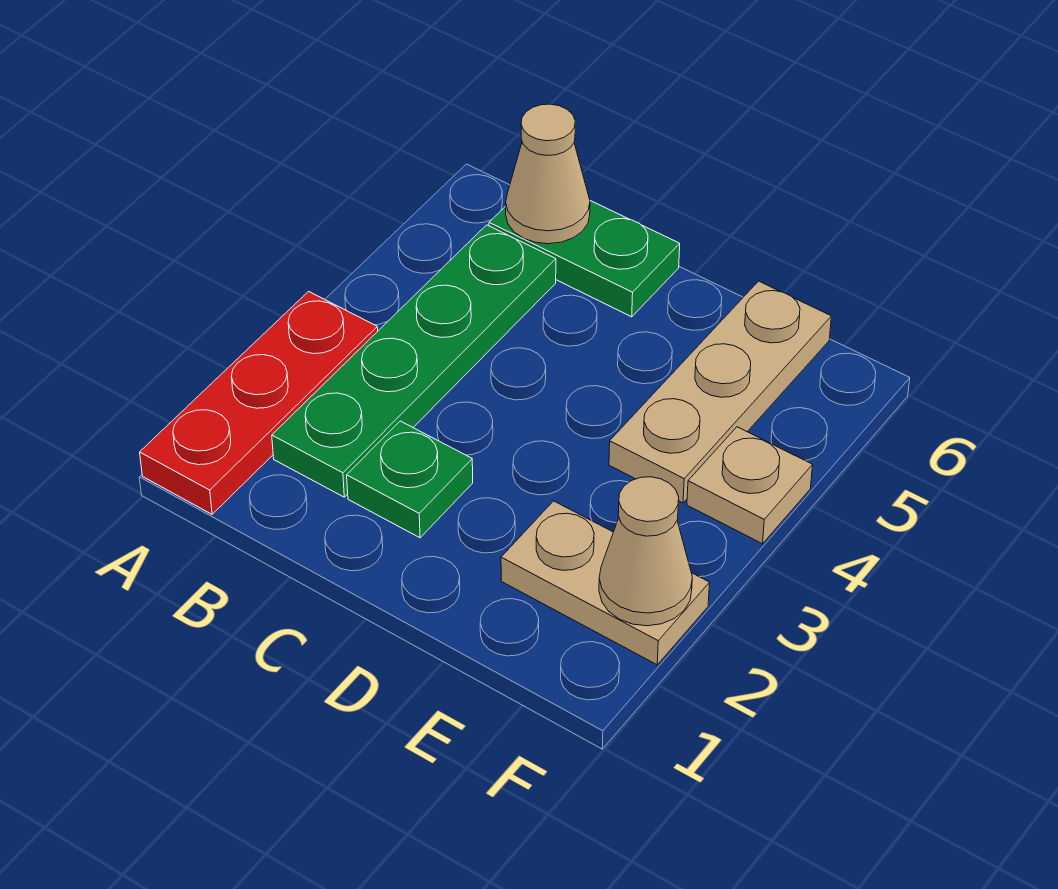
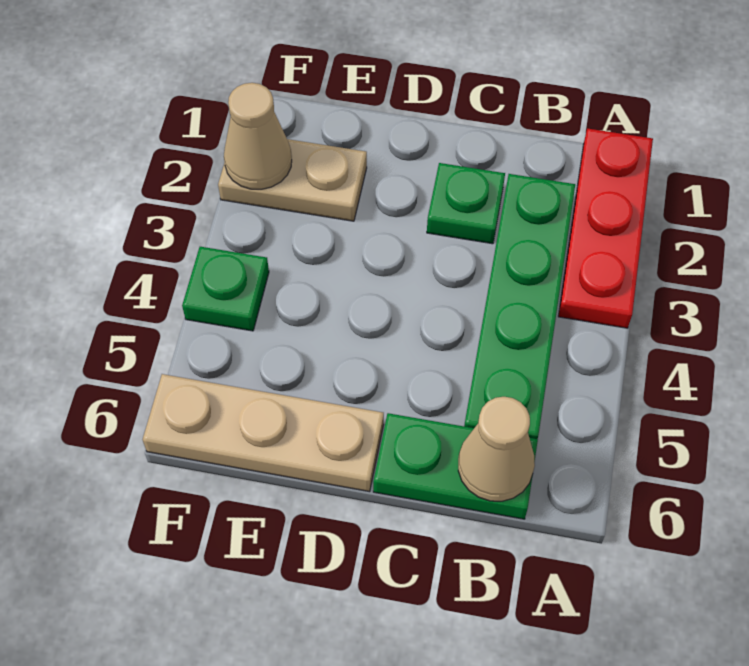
tan 1x3 plate [609,281,831,503] -> tan 1x3 plate turned to [143,374,384,492]
tan 1x1 plate [687,427,813,544] -> green 1x1 plate [182,247,269,331]

